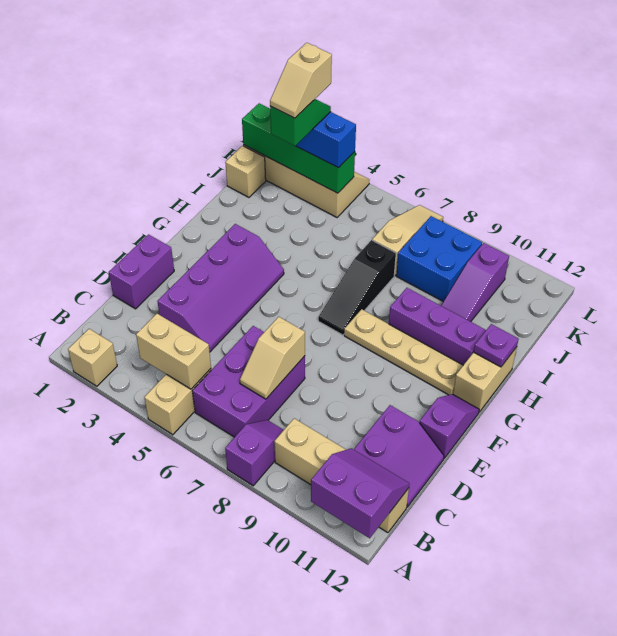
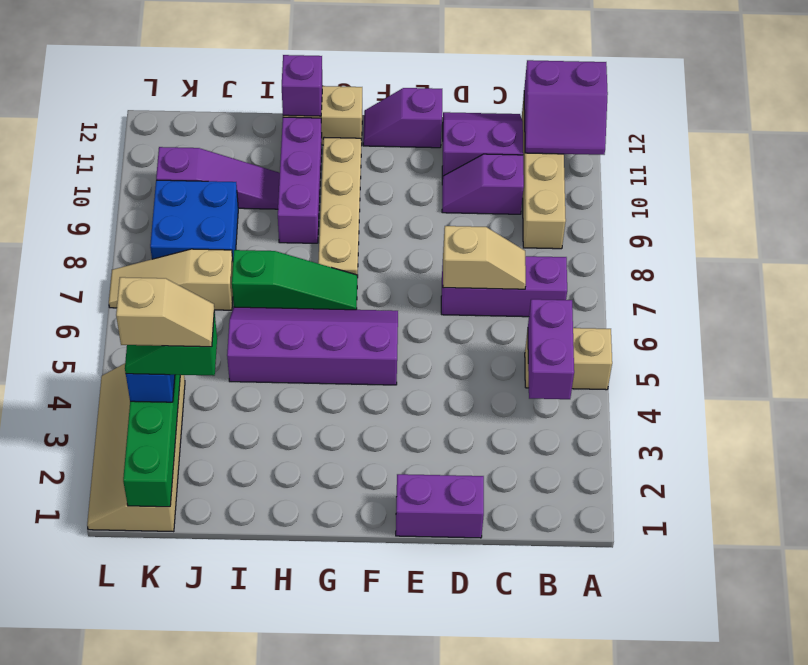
tan 1x1 brick [68,329,117,386] -> none
purple 1x2 slope [225,420,283,486] -> purple 1x2 slope moved to [442,154,524,214]
purple 2x2 slope [311,448,409,538] -> purple 2x2 slope turned to [524,60,608,155]
tan 1x2 brick [136,314,211,389] -> purple 1x2 brick [528,299,574,399]
purple 2x3 brick [193,326,305,437] -> purple 1x3 brick [441,256,567,317]
purple 2x4 slope [157,224,284,352] -> purple 2x4 slope moved to [227,307,398,385]
black 1x3 slope [318,240,396,335] -> green 1x3 slope [232,250,357,310]
purple 1x1 plate [474,324,519,367] -> purple 1x1 brick [282,55,322,116]
tan 1x1 brick [225,146,266,197] -> none

